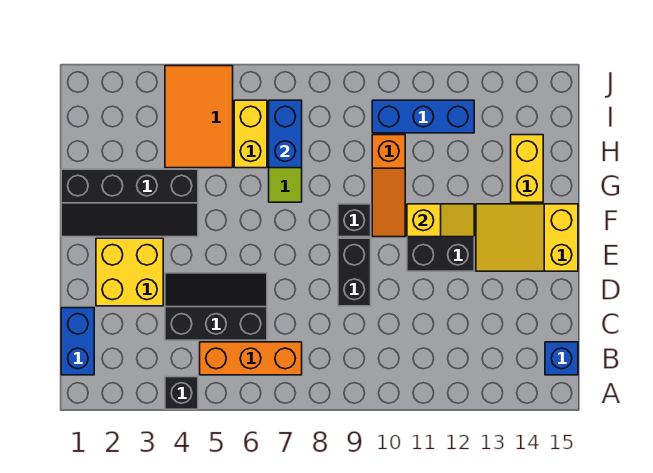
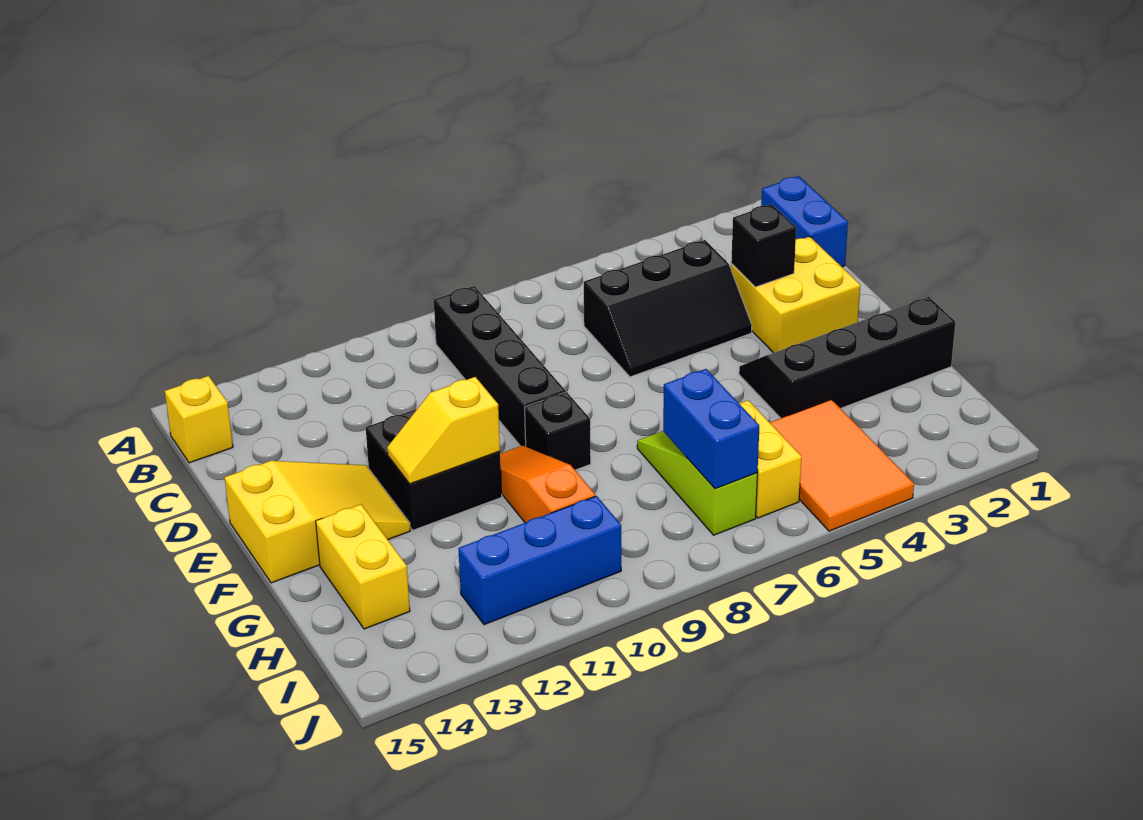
black 1x1 brick [165,377,198,409] -> black 1x1 brick moved to [731,204,796,287]
orange 1x3 brick [200,342,302,375] -> none
blue 1x1 brick [545,342,578,375] -> yellow 1x1 brick [165,376,233,463]
black 1x2 brick [338,238,371,306] -> black 1x4 brick [434,286,566,446]

